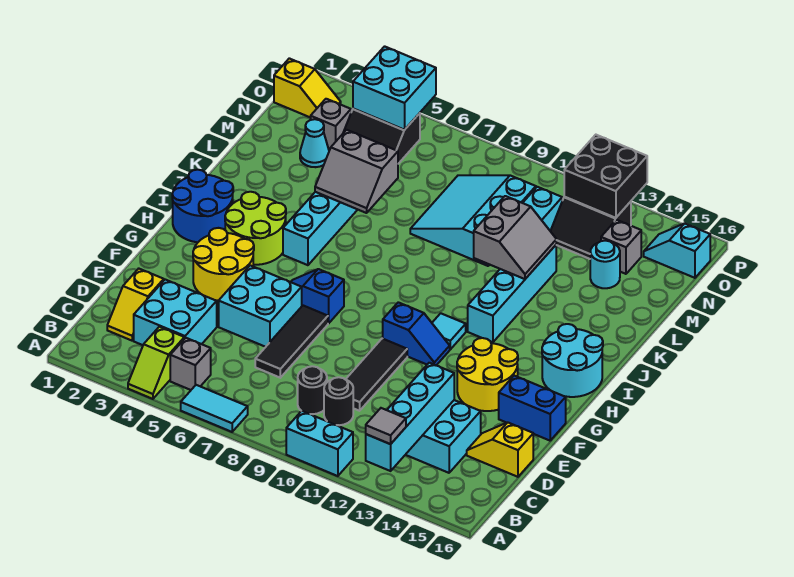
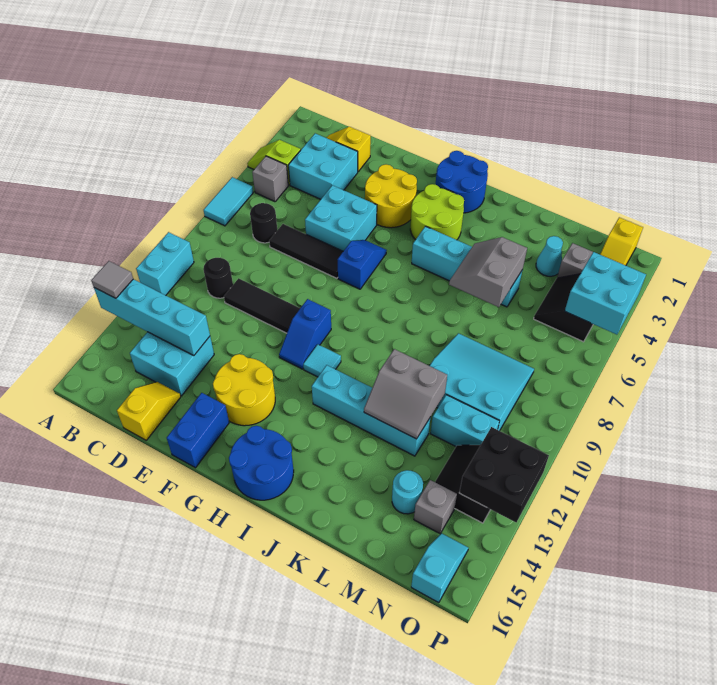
black 1x1 round brick [298,366,327,414] -> black 1x1 round brick moved to [250,203,277,243]
cyan 2x2 round brick [542,324,603,397] -> blue 2x2 round brick [229,426,294,500]

